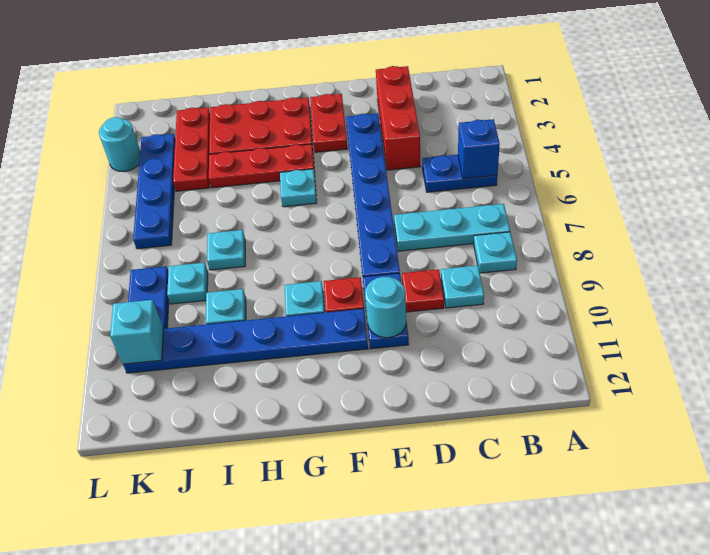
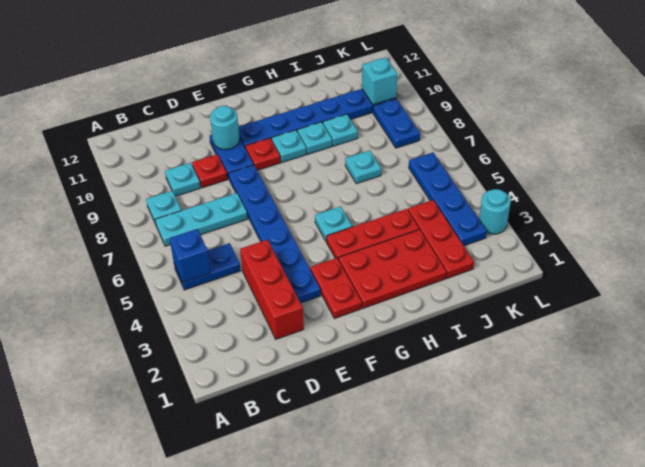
cyan 1x1 plate [167,263,208,304] -> cyan 1x1 plate moved to [297,122,332,154]

